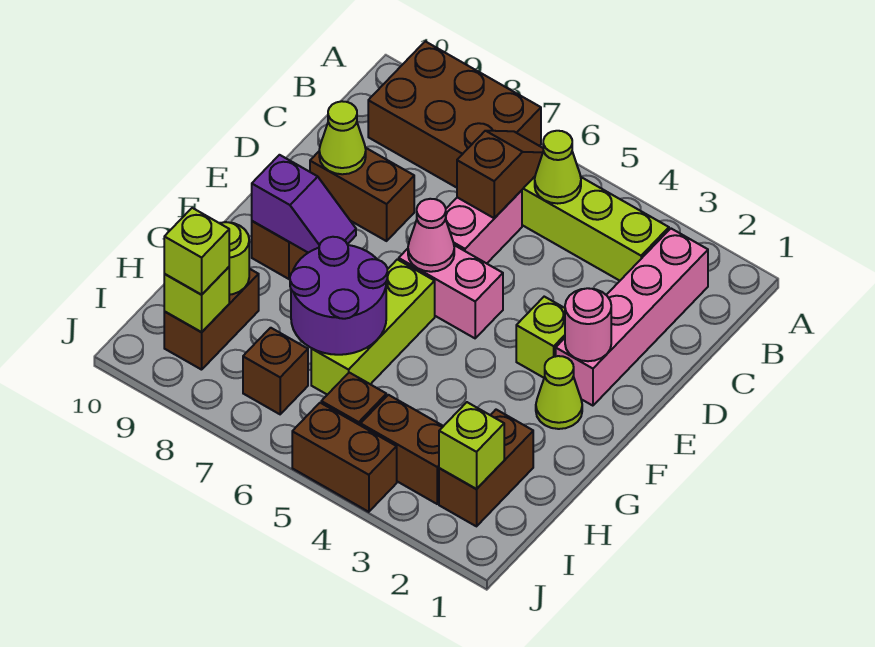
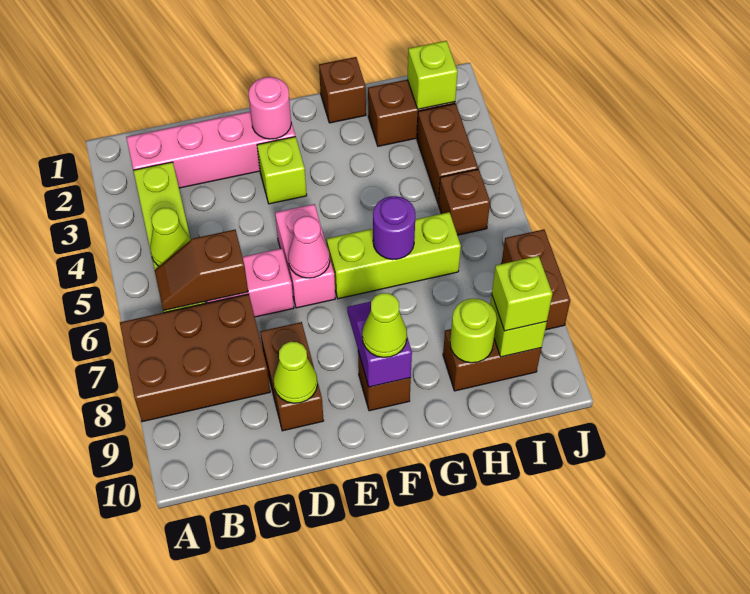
brown 2x3 brick [368,41,541,188] -> brown 2x3 brick turned to [120,294,270,422]
lime 1x1 cone [536,356,582,429] -> lime 1x1 cone moved to [362,293,407,357]
purple 2x2 round brick [290,237,387,355] -> purple 1x1 round brick [373,196,415,260]
brown 1x1 brick [243,328,308,414] -> brown 1x1 brick moved to [319,57,366,123]
brown 1x2 brick [292,403,397,512] -> brown 1x2 brick moved to [501,229,570,330]

